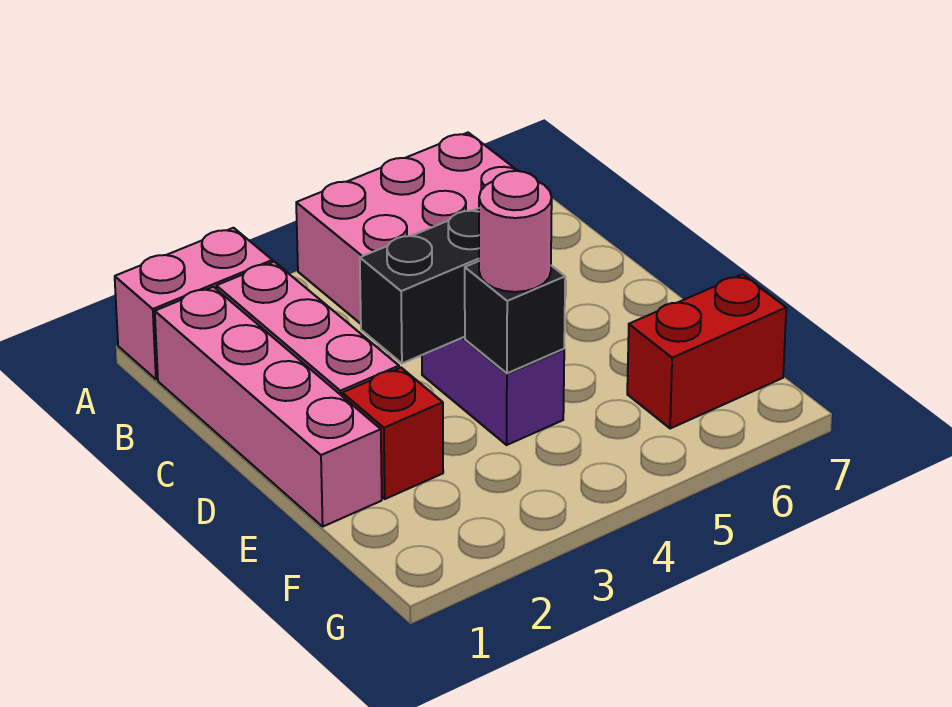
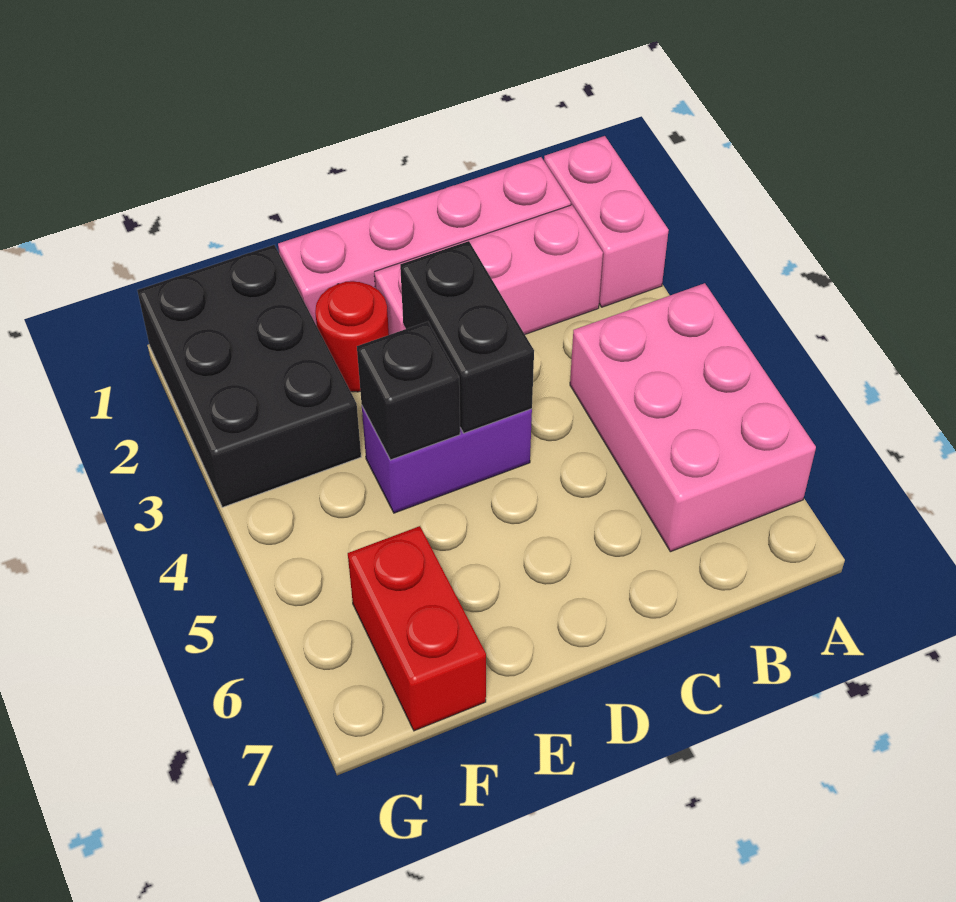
red 1x1 brick [342,368,443,499] -> red 1x1 round brick [315,281,389,392]
pink 1x1 round brick [479,171,552,292] -> none
none -> black 2x3 brick [137,245,361,507]

